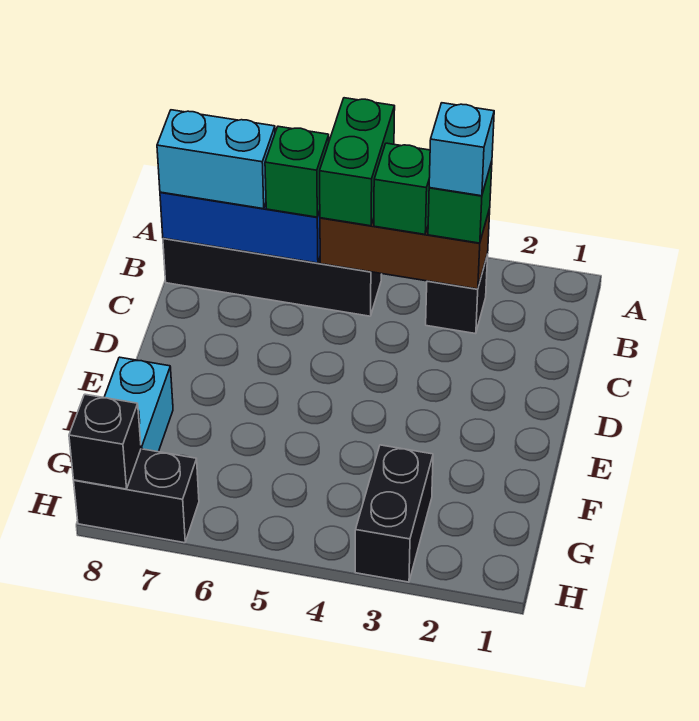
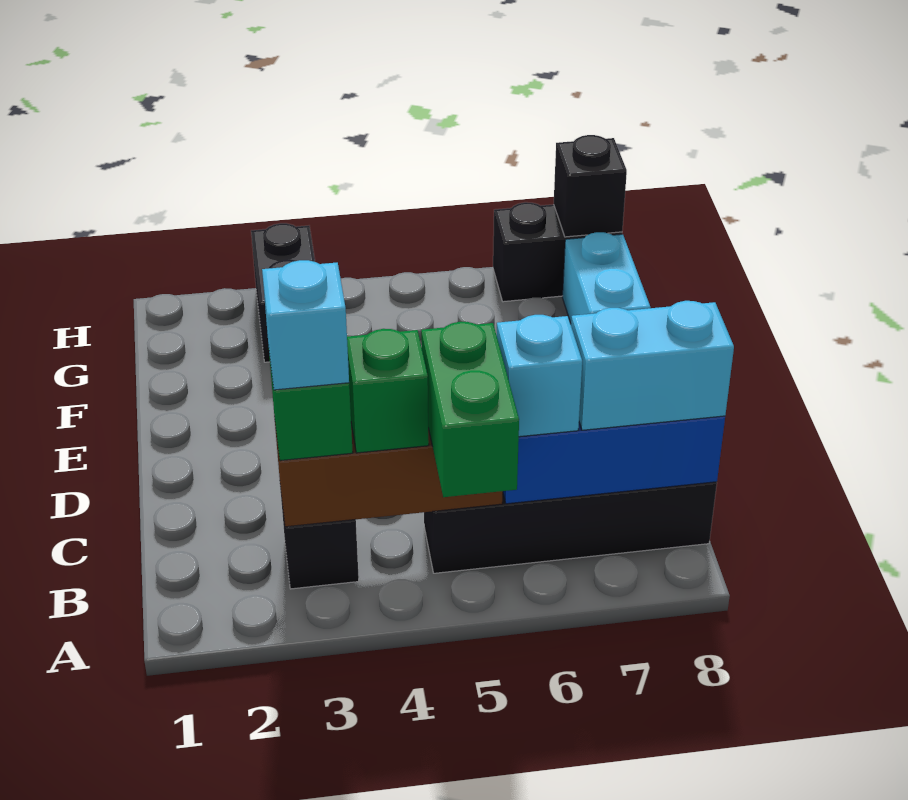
green 1x1 brick [265,126,329,217] -> cyan 1x1 brick [497,315,582,437]

